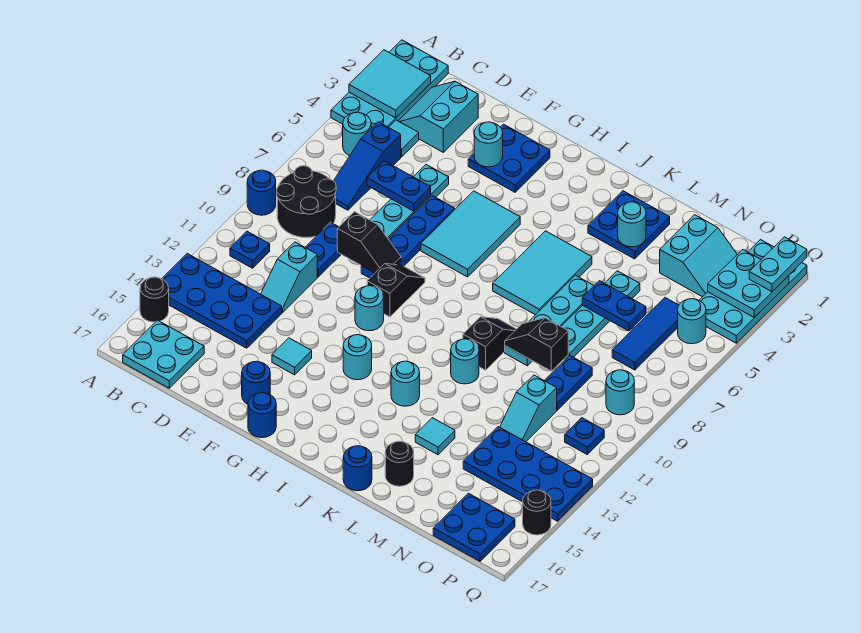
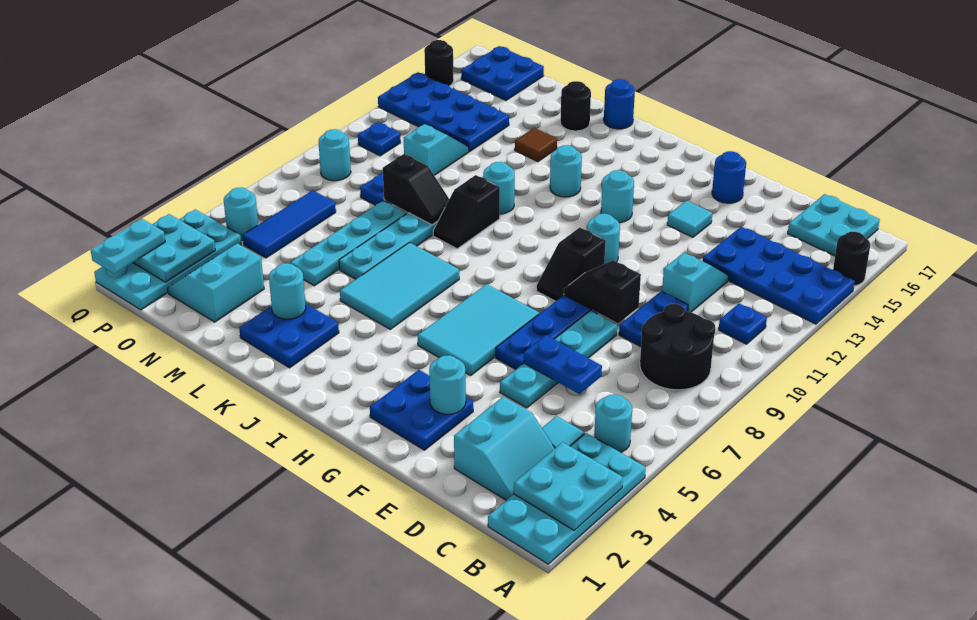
cyan 2x2 tile [349,50,431,118] -> cyan 2x2 plate [514,442,623,530]
blue 1x1 round brick [247,170,276,215] -> none
blue 1x3 slope [334,122,401,210] -> none
blue 1x1 round brick [248,393,276,438] -> none
cyan 1x1 tile [415,418,455,455] -> brown 1x1 tile [515,128,557,162]
blue 1x2 plate [582,281,646,331] -> none

